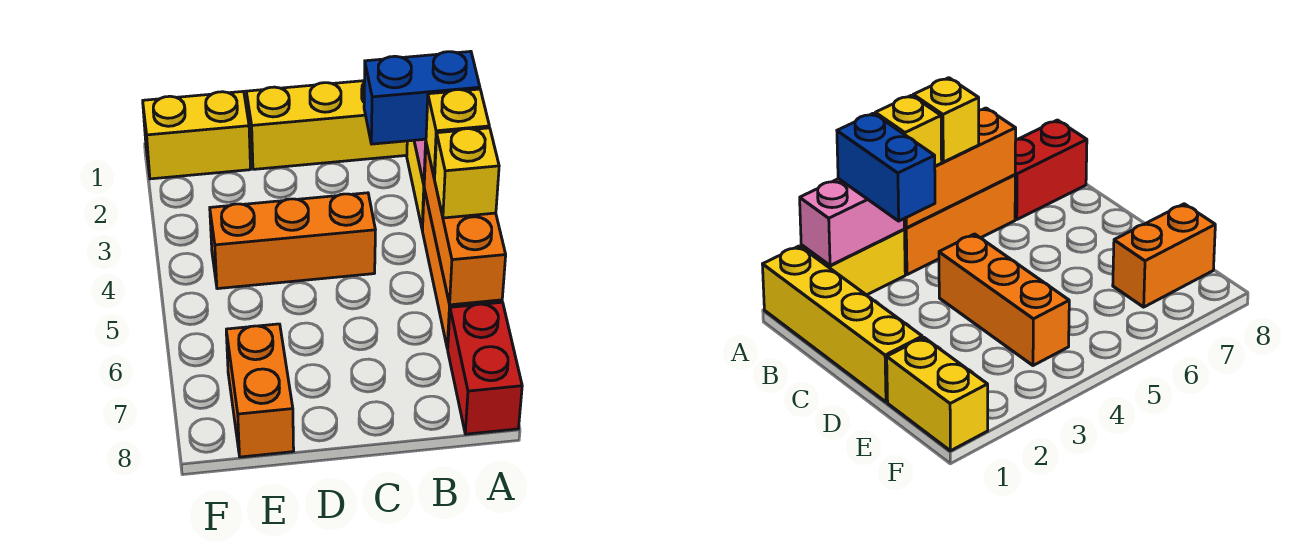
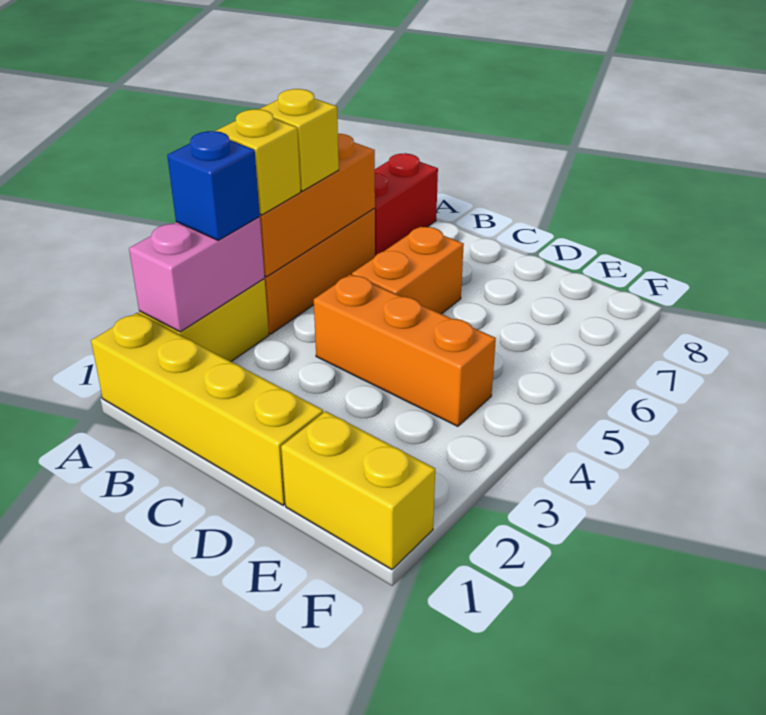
blue 1x2 brick [364,51,480,144] -> blue 1x1 brick [167,131,260,240]
orange 1x2 brick [226,324,294,457] -> orange 1x2 brick moved to [352,227,464,314]

